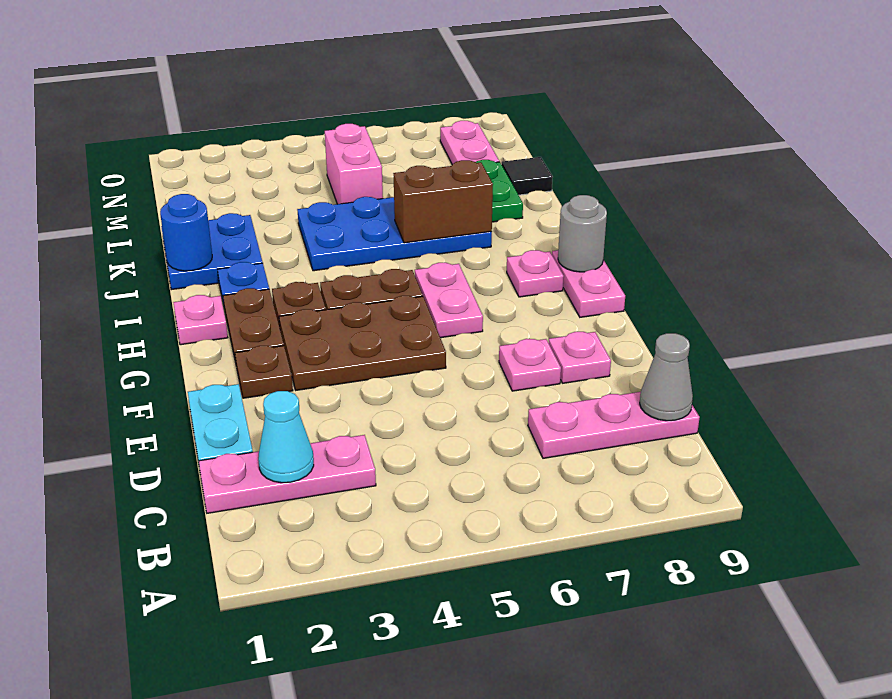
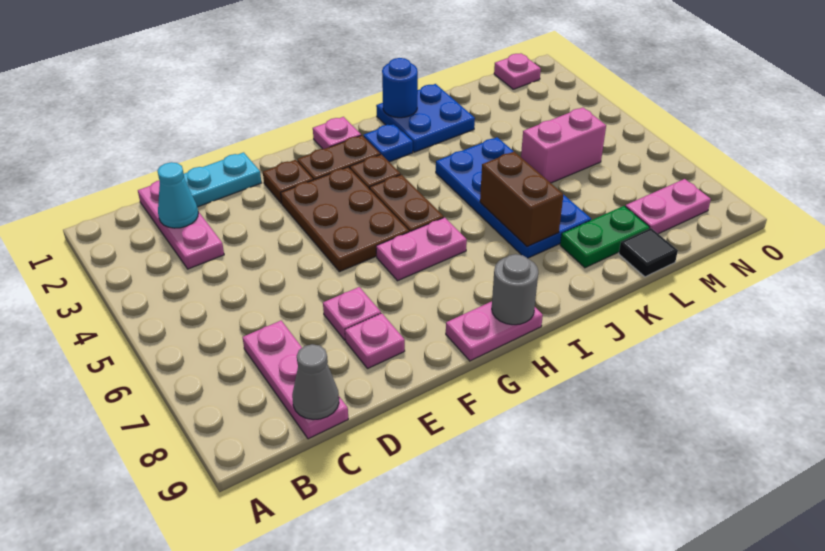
pink 1x1 plate [507,250,564,297] -> pink 1x1 plate moved to [494,53,541,89]

